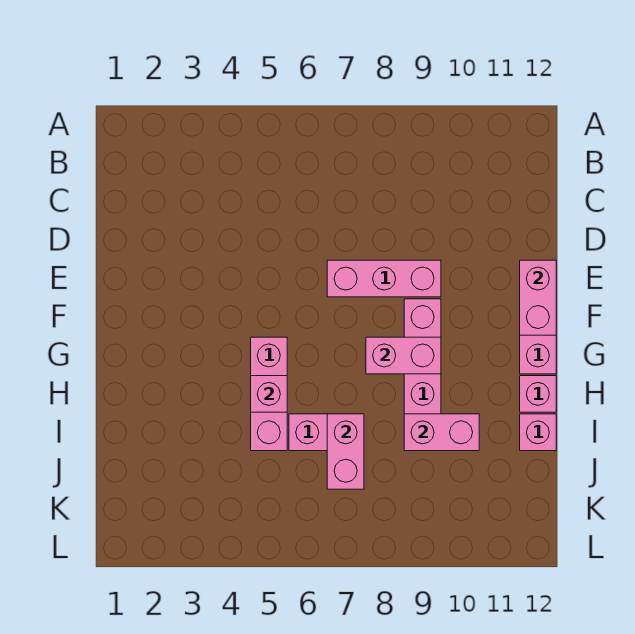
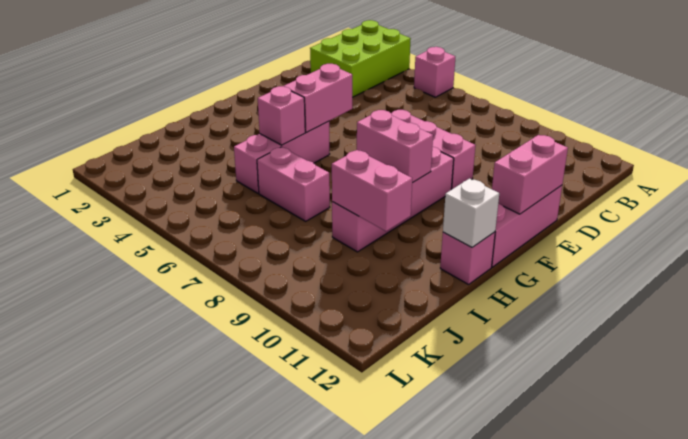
none -> lime 2x3 brick [310,20,411,97]
none -> white 1x1 brick [443,179,499,247]
pink 1x2 brick [327,414,364,489] -> pink 1x2 brick moved to [284,64,352,132]
pink 1x1 brick [520,414,556,451] -> pink 1x1 brick moved to [414,47,455,97]

